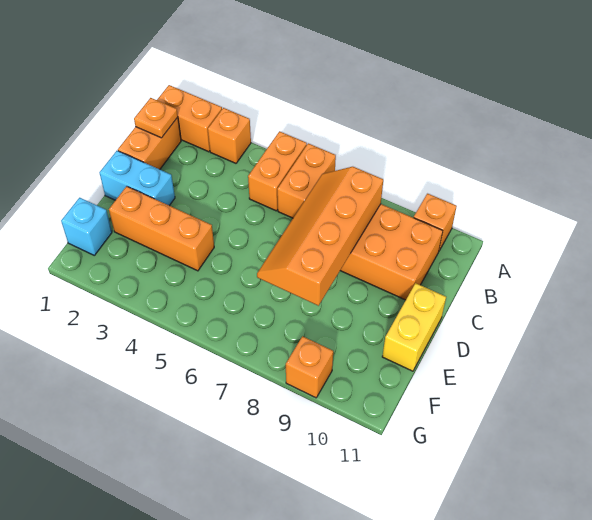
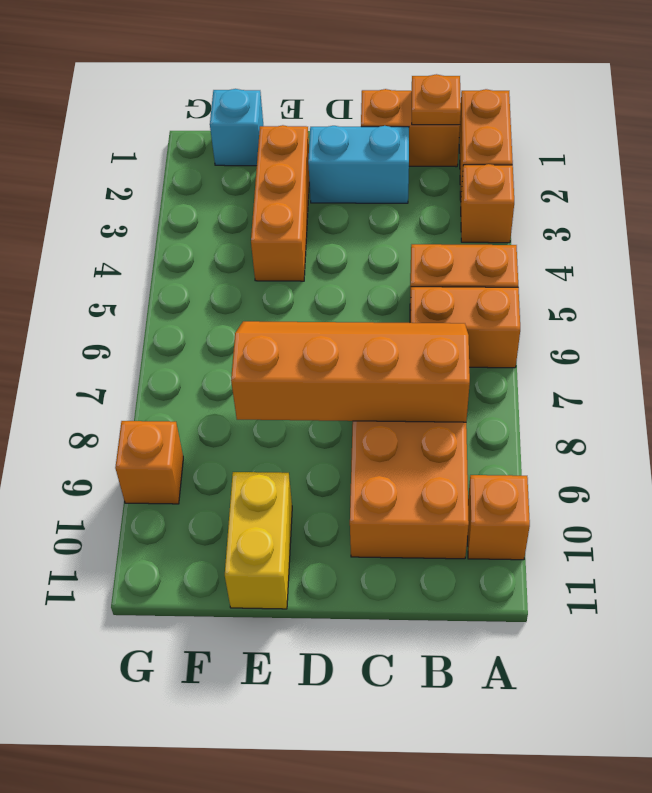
cyan 1x2 brick [99,151,175,206] -> cyan 1x2 brick turned to [308,126,409,203]
yellow 1x2 brick [382,283,446,371] -> yellow 1x2 brick turned to [225,472,292,609]

